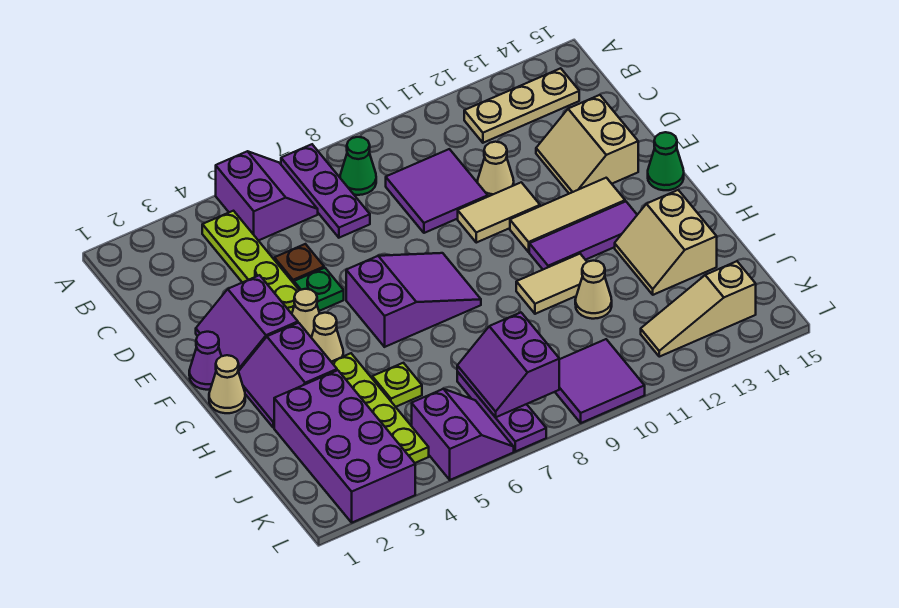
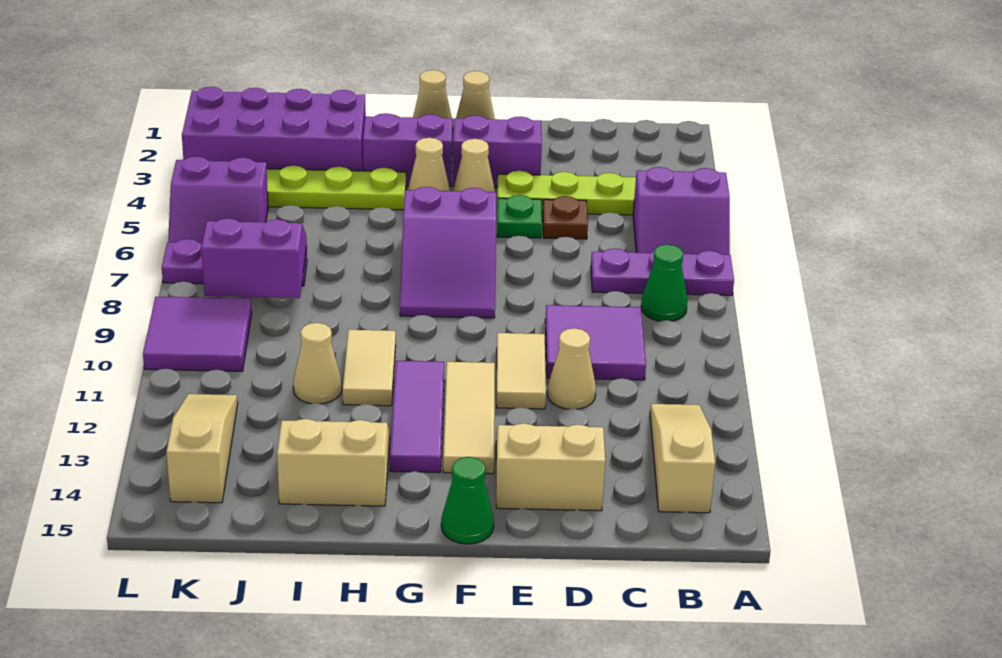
tan 1x3 plate [464,68,579,143] -> tan 1x3 slope [650,404,715,513]
purple 1x1 cone [189,332,221,390] -> tan 1x1 cone [456,71,495,119]
lime 1x1 plate [372,363,422,407] -> none

